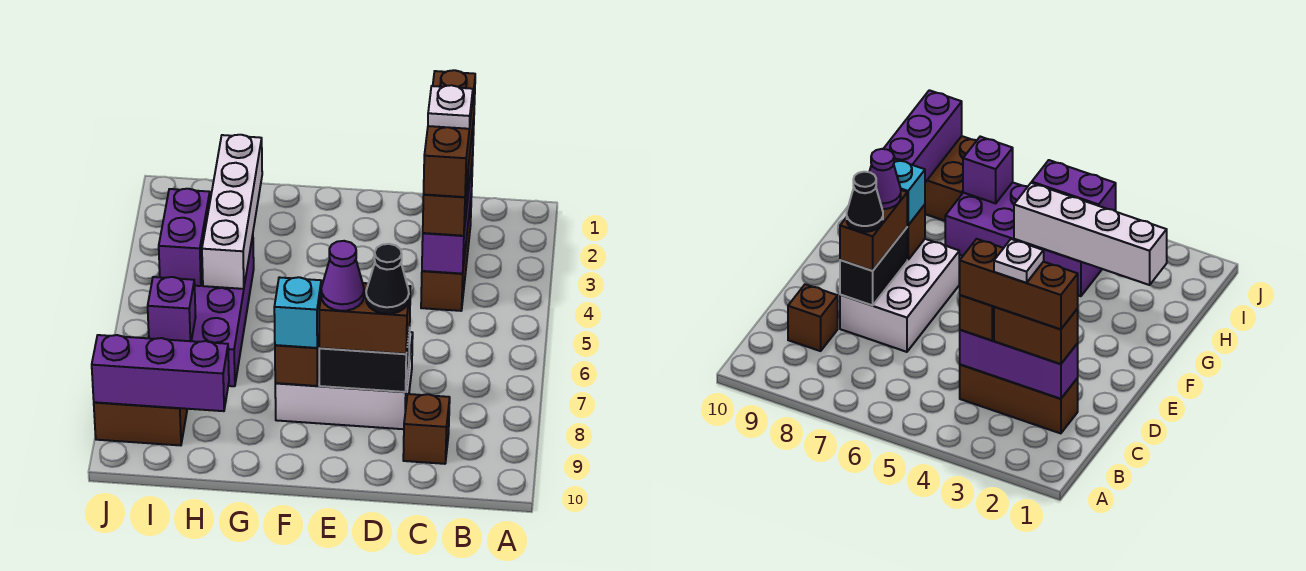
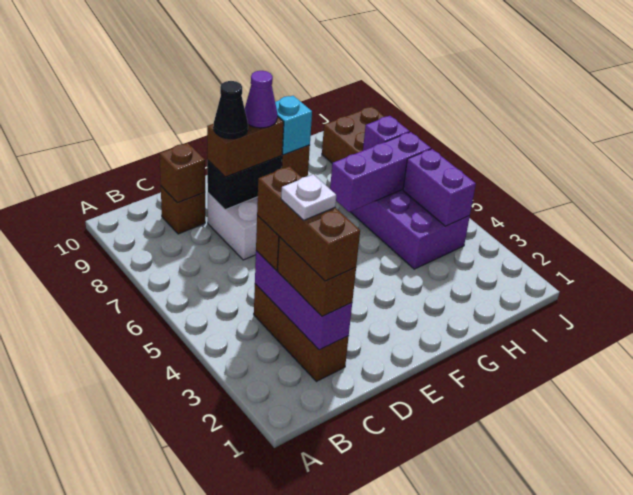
none -> brown 1x1 brick [159,143,205,203]
white 1x4 brick [202,135,262,289] -> none
purple 1x3 brick [92,335,229,411] -> purple 1x3 brick moved to [330,132,431,212]

